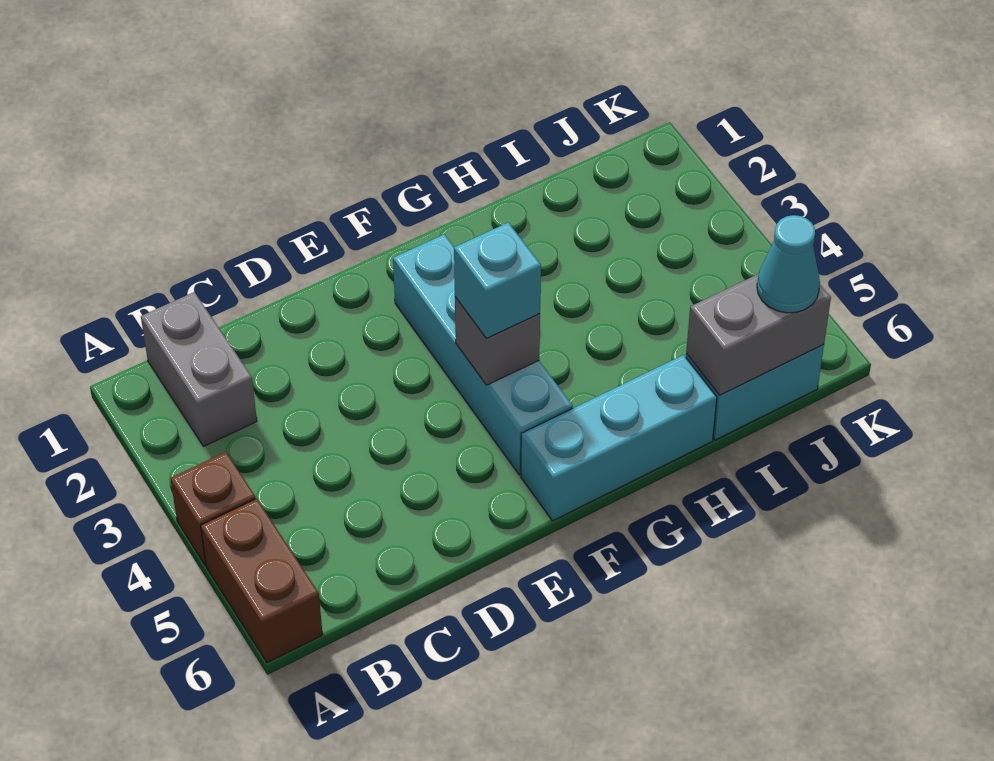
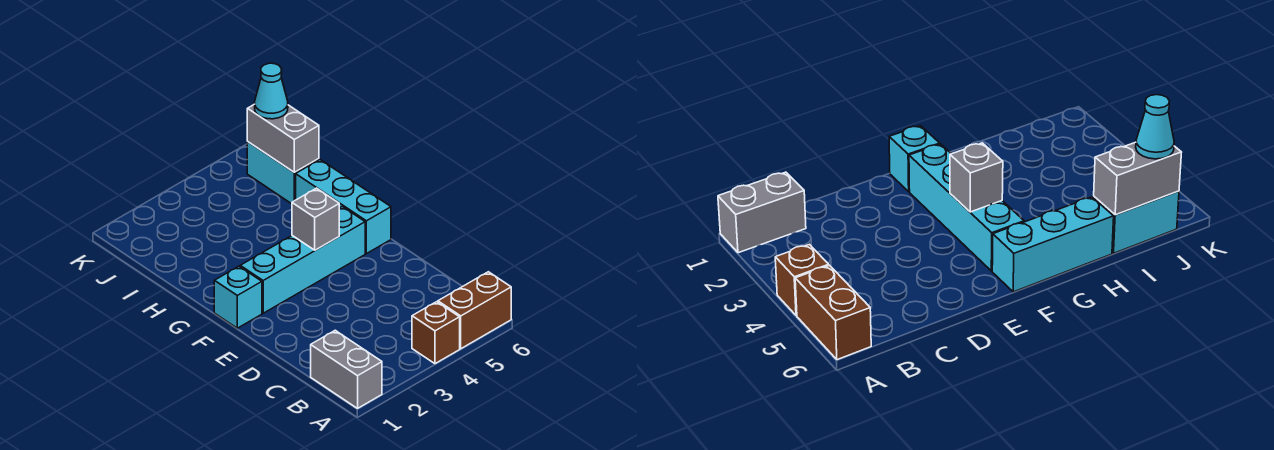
grey 1x2 brick [141,292,257,446] -> grey 1x2 brick turned to [311,330,382,408]
cyan 1x1 brick [454,222,541,338] -> cyan 1x1 brick moved to [214,266,262,328]

